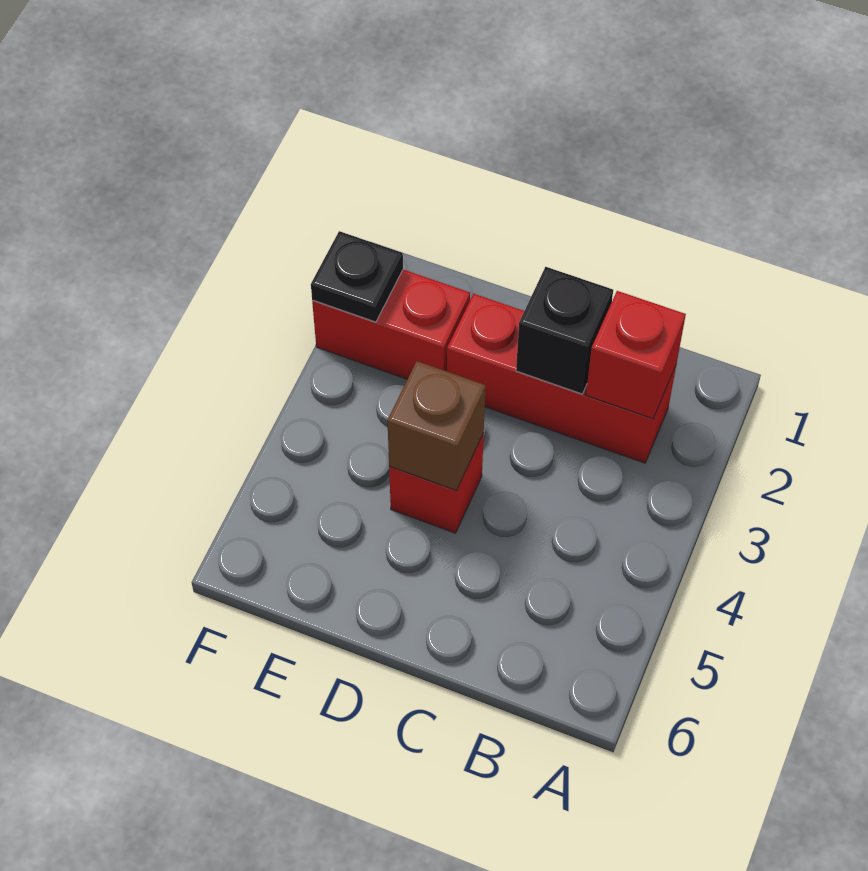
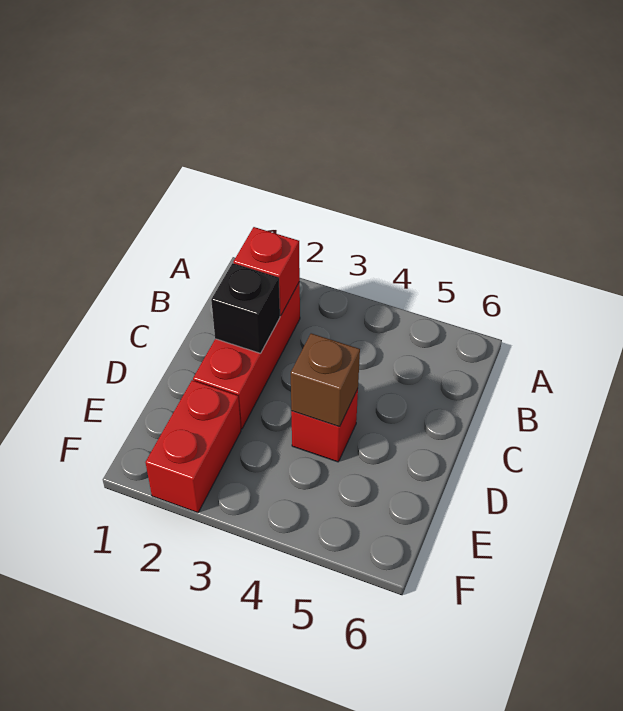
black 1x1 plate [311,231,403,322] -> none

